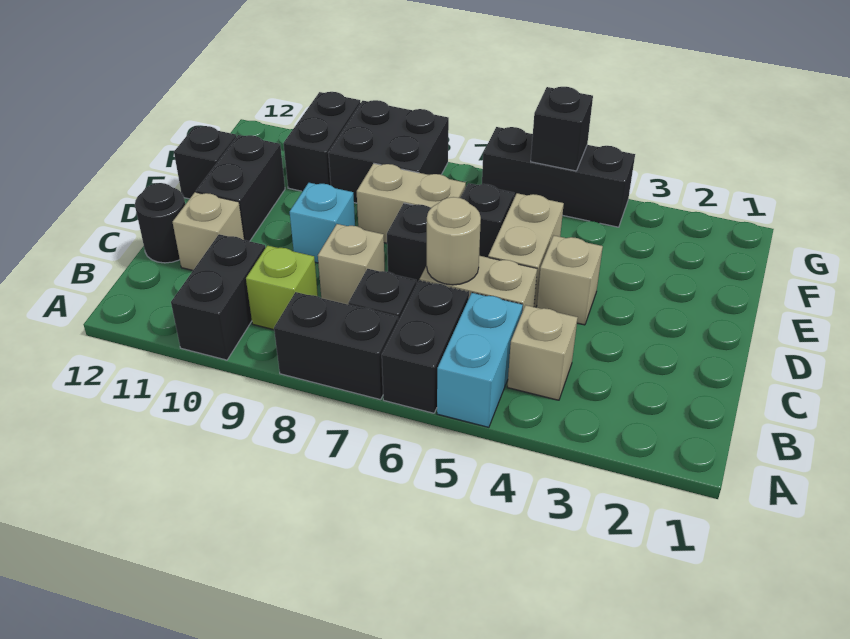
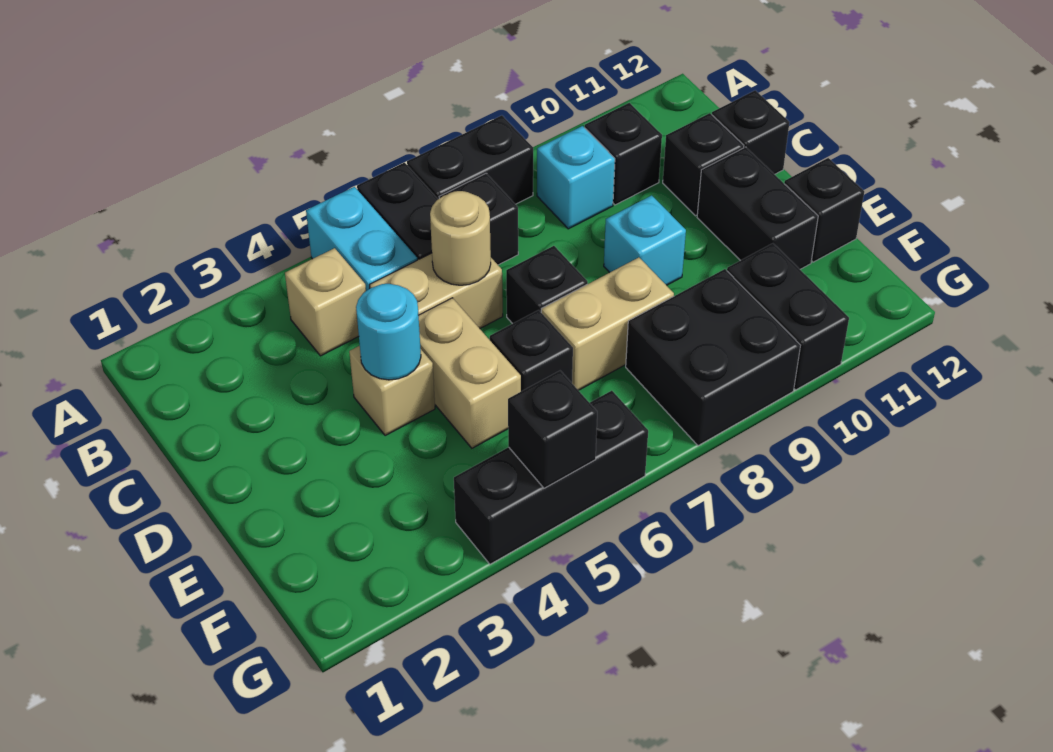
black 1x2 brick [171,234,265,360] -> black 1x1 brick [585,103,662,205]
lime 1x1 brick [246,246,318,330] -> cyan 1x1 brick [537,126,615,229]
tan 1x1 brick [318,224,385,304] -> none
tan 1x1 brick [173,192,244,270] -> black 1x1 brick [663,113,744,216]
black 1x1 round brick [135,183,185,263] -> black 1x1 brick [712,90,790,174]
none -> cyan 1x1 round brick [356,284,421,380]

